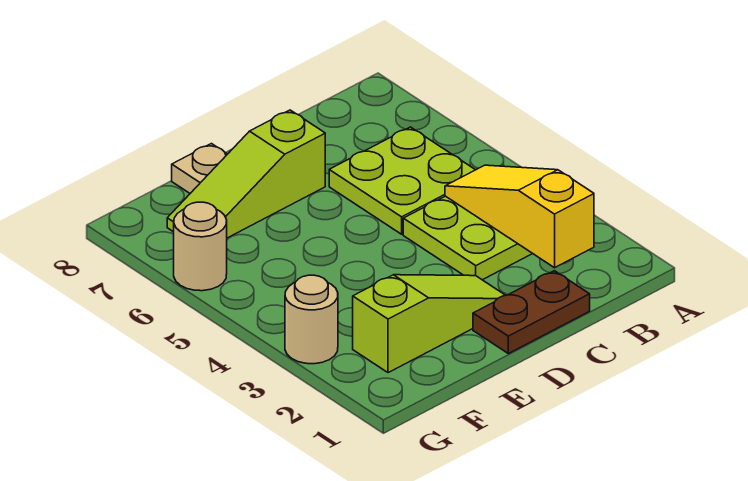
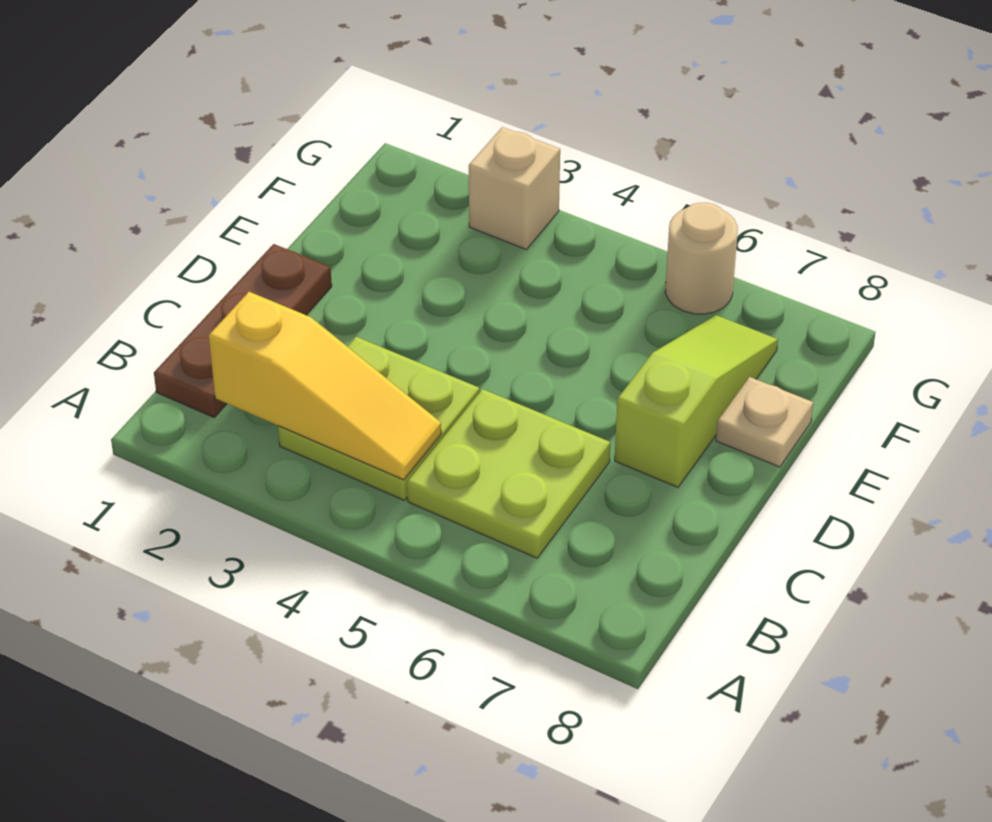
brown 1x2 plate [473,271,590,354] -> brown 1x3 plate [154,244,332,417]
lime 1x3 slope [353,275,505,373] -> none
tan 1x1 round brick [285,275,338,364] -> tan 1x1 brick [469,127,560,250]

